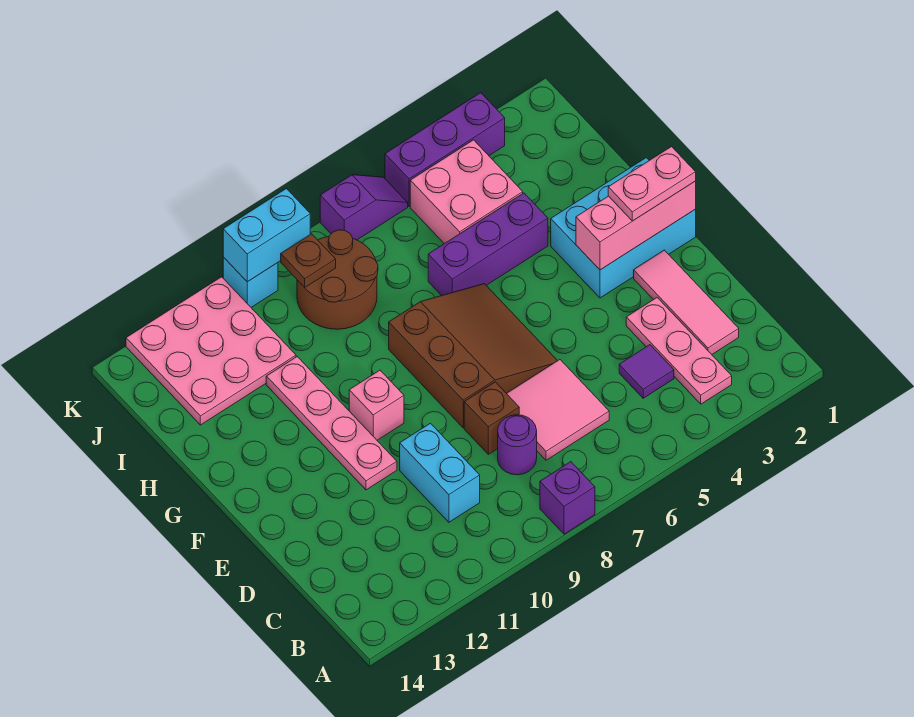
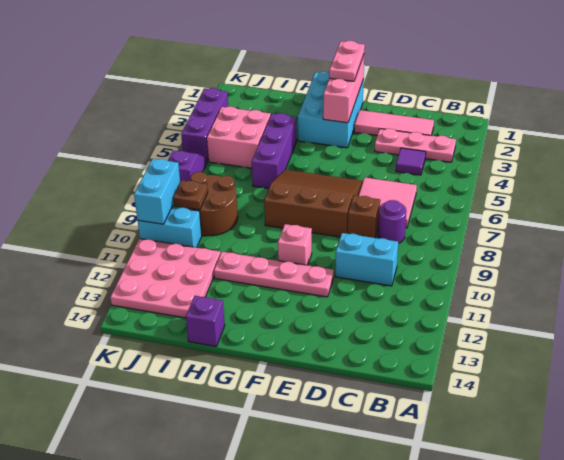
purple 1x1 brick [540,462,595,534] -> purple 1x1 brick moved to [186,296,225,347]
cyan 1x1 brick [223,257,278,307] -> cyan 1x2 brick [138,207,202,248]

